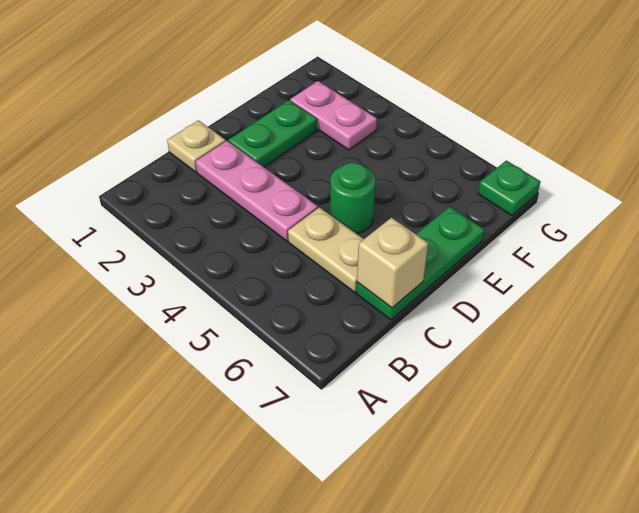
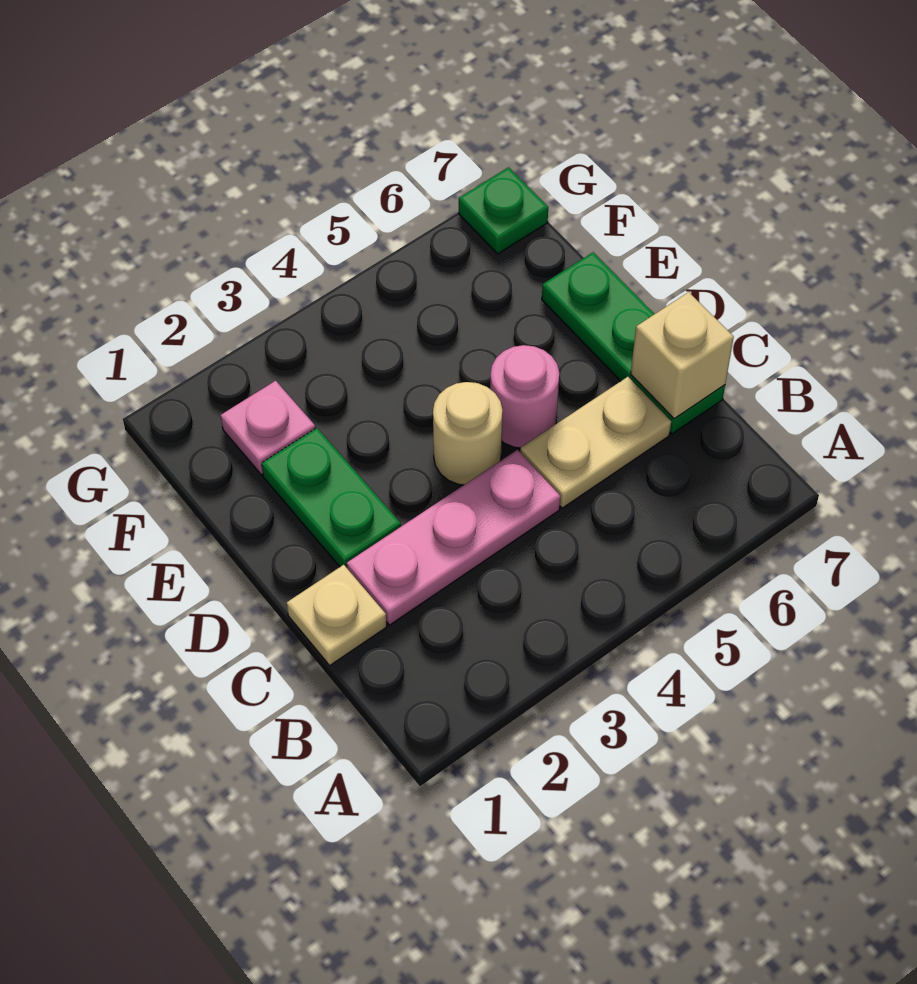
none -> tan 1x1 round brick [433,382,503,485]
green 1x1 round brick [330,163,375,234] -> pink 1x1 round brick [490,345,559,448]
pink 1x2 plate [290,81,377,150] -> pink 1x1 plate [221,381,315,475]

